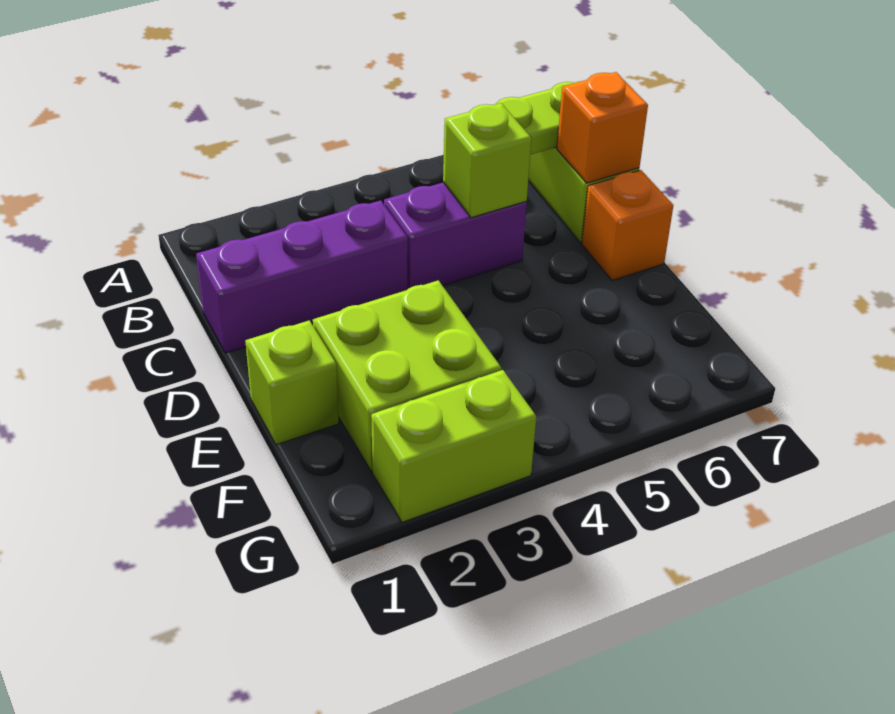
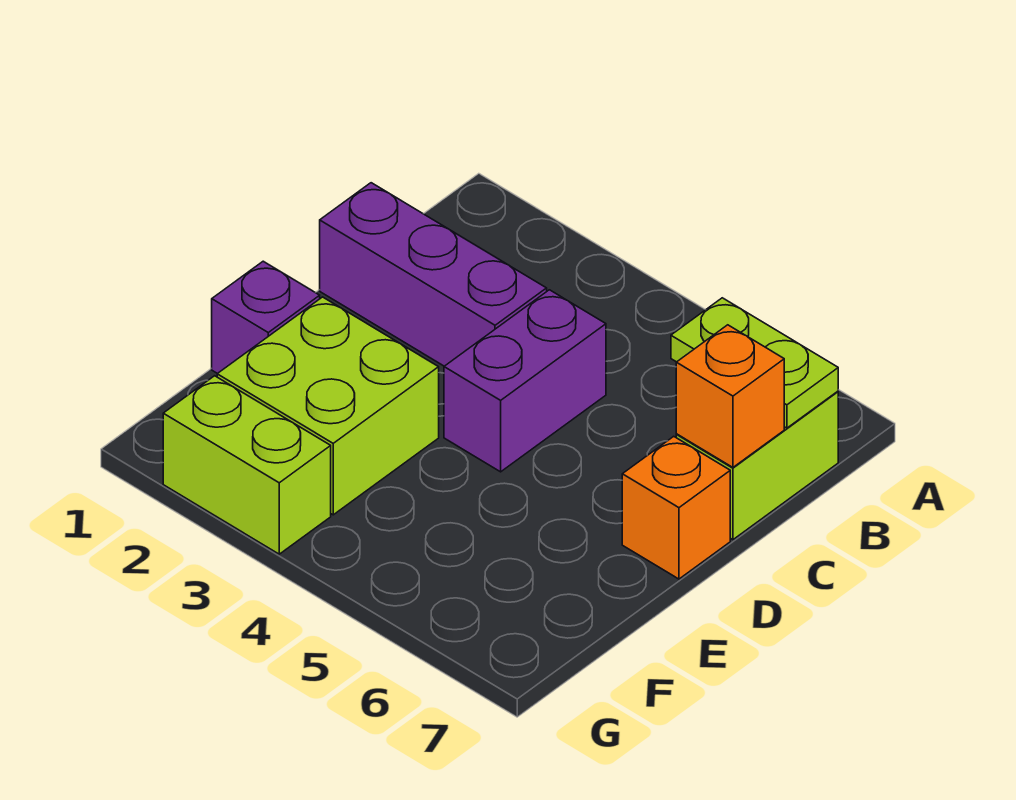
purple 1x2 brick [384,182,527,289] -> purple 1x2 brick turned to [444,290,606,472]
lime 1x1 brick [443,103,531,218] -> none
lime 1x1 brick [245,320,339,445] -> purple 1x1 brick [212,261,320,374]

